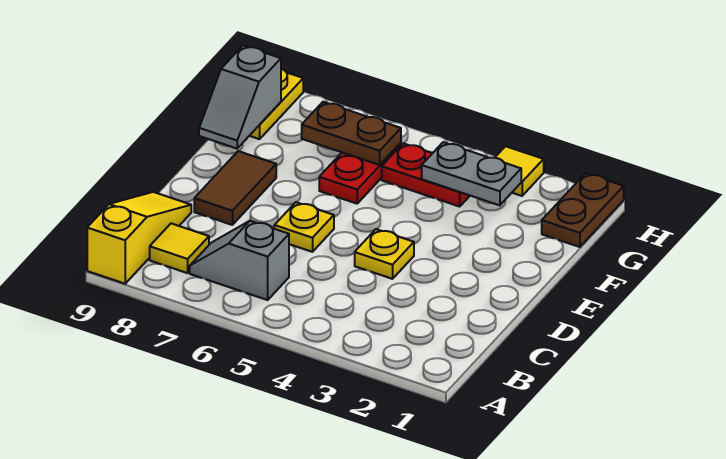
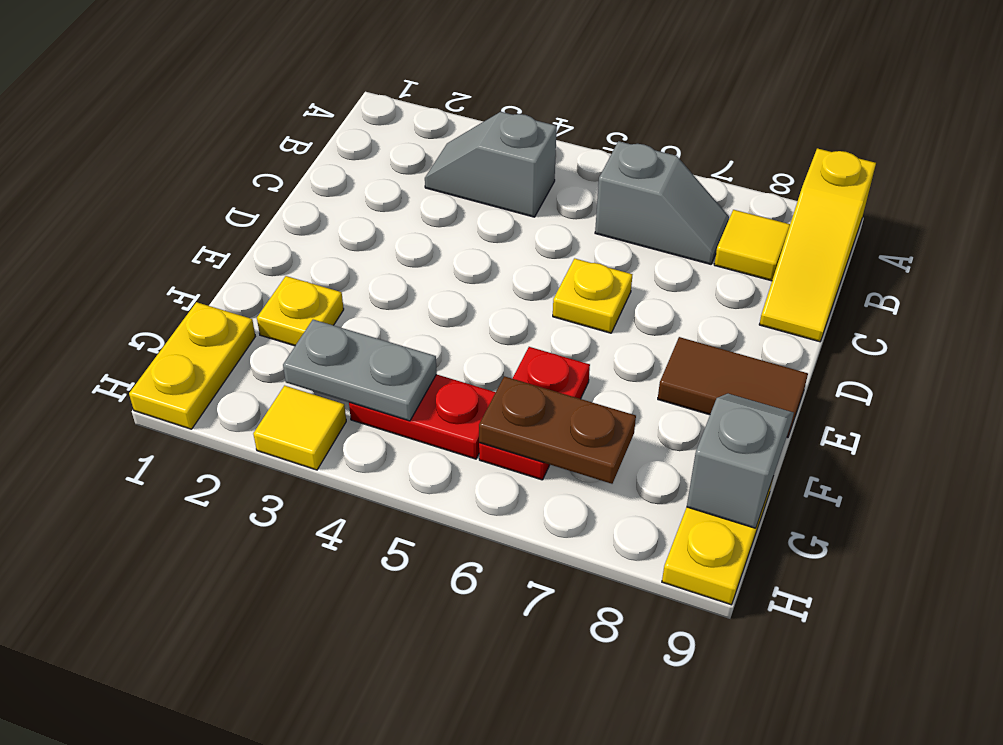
none -> grey 1x2 slope [425,112,557,217]
yellow 1x1 plate [355,229,414,279] -> yellow 1x1 plate moved to [257,276,344,346]
brown 1x2 tile [194,151,276,225] -> brown 1x2 tile turned to [658,337,808,438]
brown 1x2 plate [542,173,624,247] -> yellow 1x2 plate [129,302,255,429]

